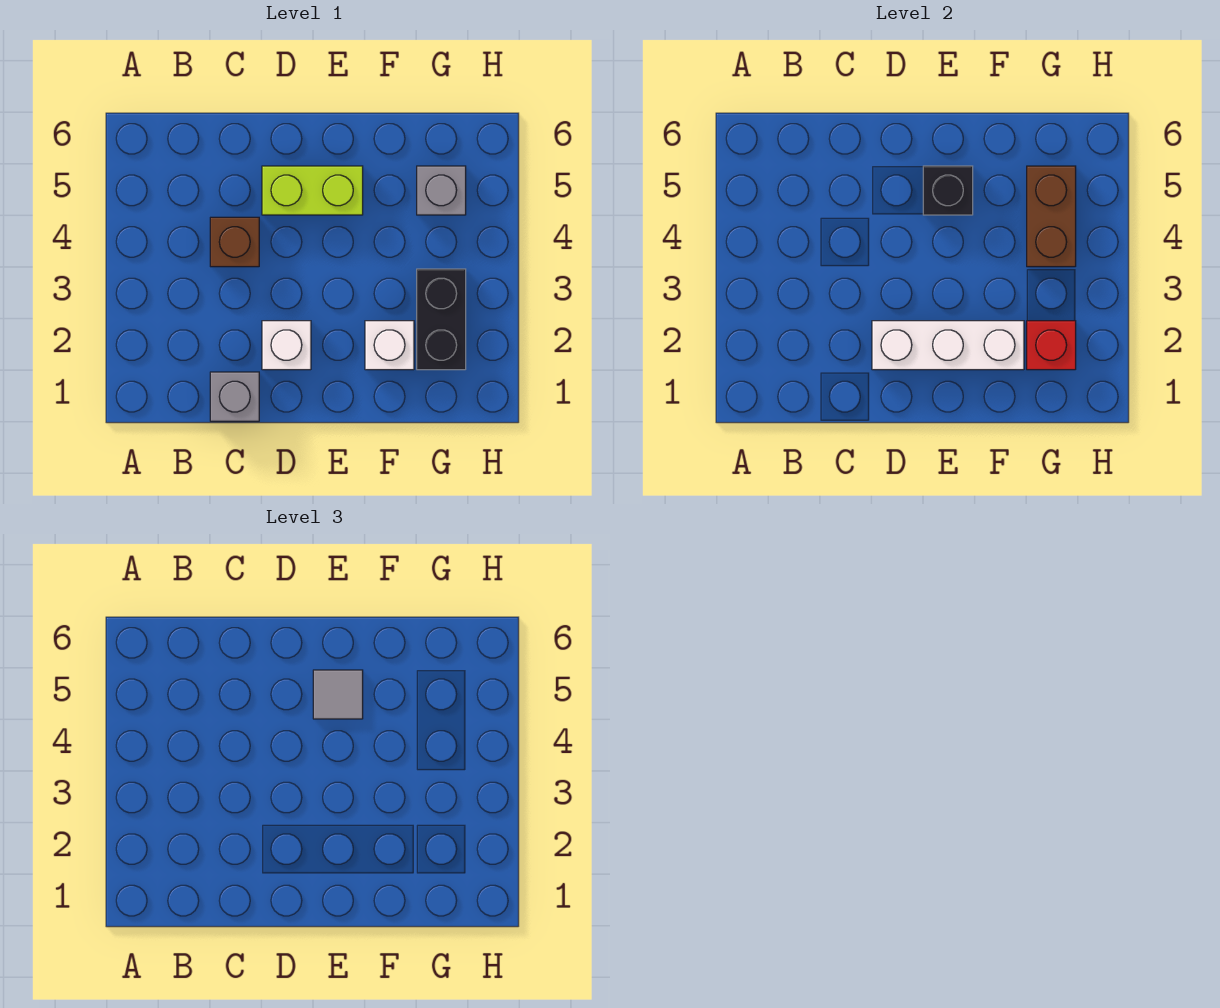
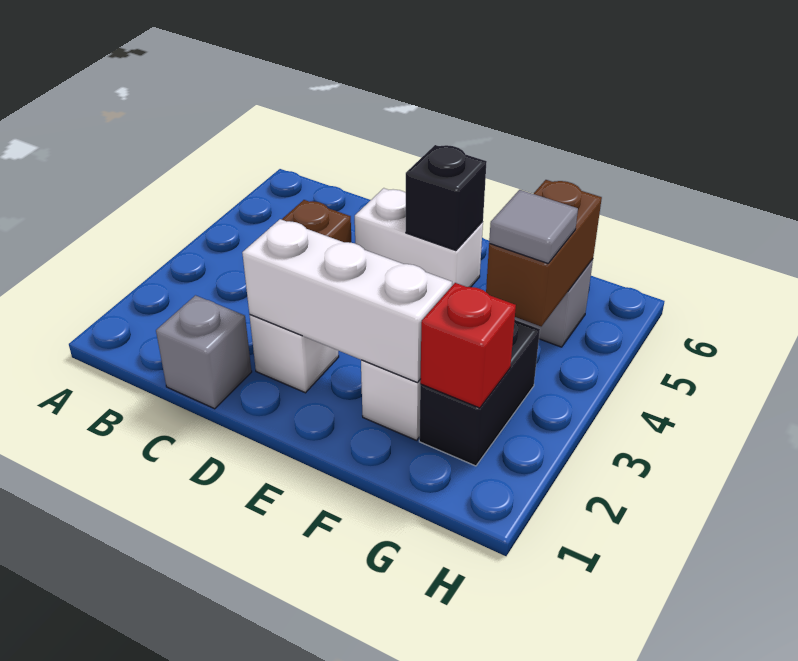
lime 1x2 brick [262,166,363,215] -> white 1x2 brick [355,188,483,287]
grey 1x1 tile [313,670,363,719] -> grey 1x1 tile moved to [489,190,578,263]

